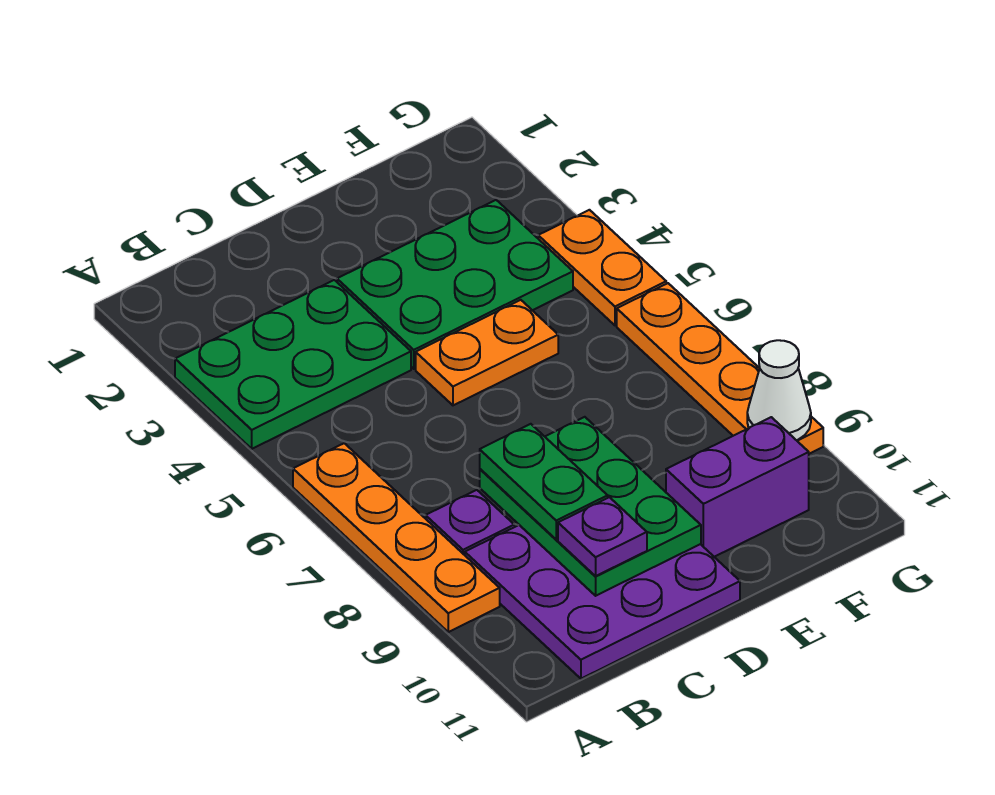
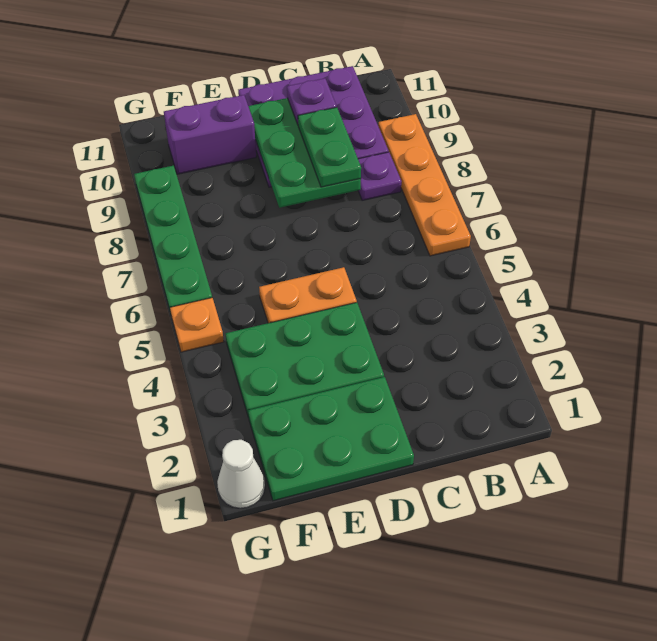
green 2x3 plate [175,280,411,449] -> green 2x3 plate moved to [248,377,414,501]
orange 1x2 plate [538,210,666,325] -> orange 1x1 plate [170,298,224,352]
orange 1x4 plate [617,283,823,454] -> green 1x4 plate [134,165,212,313]
white 1x1 cone [747,340,811,440] -> white 1x1 cone moved to [217,440,265,508]

